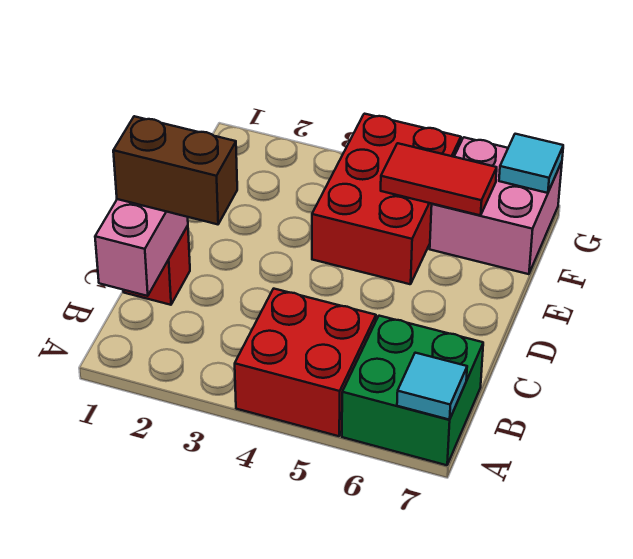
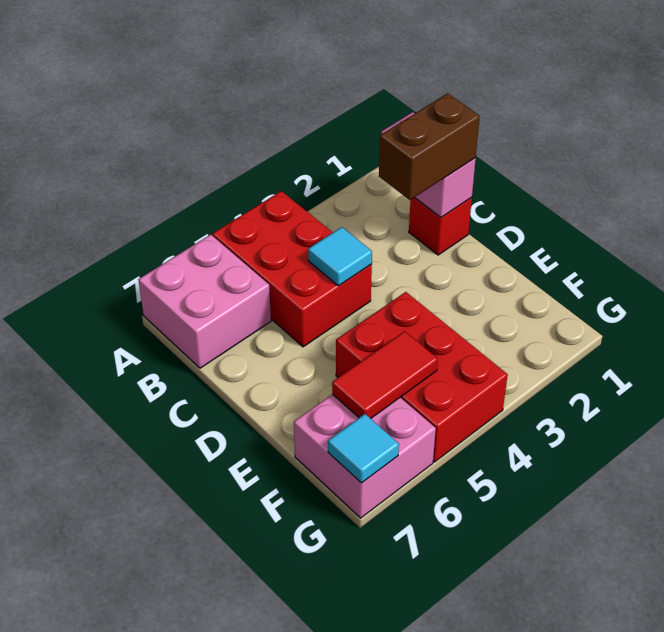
red 2x2 brick [235,289,376,436] -> red 2x3 brick [213,191,372,347]
green 2x2 brick [342,316,483,465] -> pink 2x2 brick [138,235,271,368]
cyan 1x1 tile [397,353,467,420] -> cyan 1x1 tile moved to [308,227,372,286]

